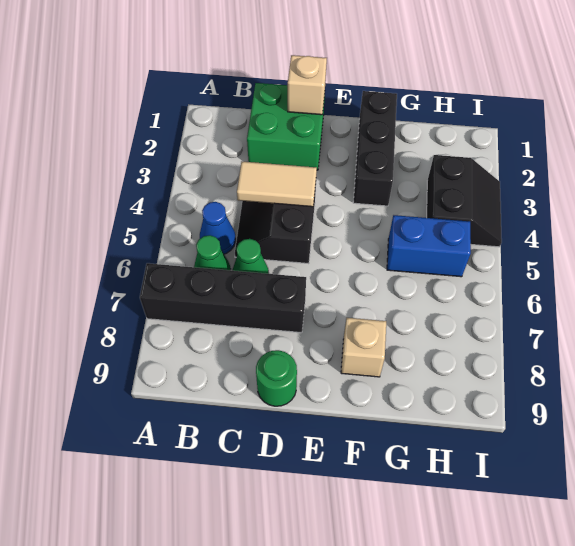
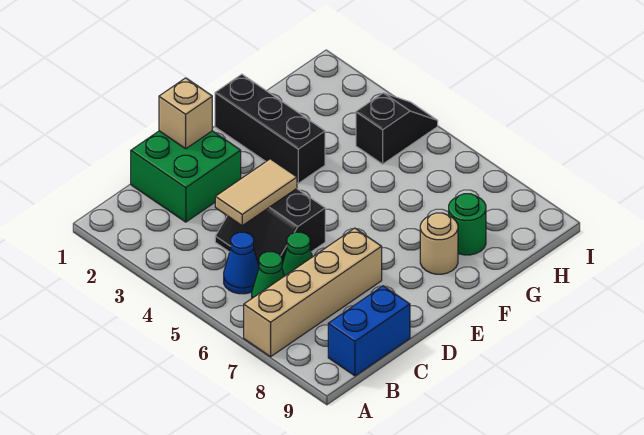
black 1x4 brick [140,263,306,333] -> tan 1x4 brick [244,228,382,357]
green 1x1 round brick [256,350,297,406] -> green 1x1 round brick moved to [449,194,486,255]
tan 1x1 brick [341,318,386,377] -> tan 1x1 round brick [420,213,458,274]
blue 1x2 brick [387,215,471,277] -> blue 1x2 brick moved to [328,286,410,376]
black 2x2 slope [427,155,502,247] -> black 1x2 slope [356,93,438,164]

